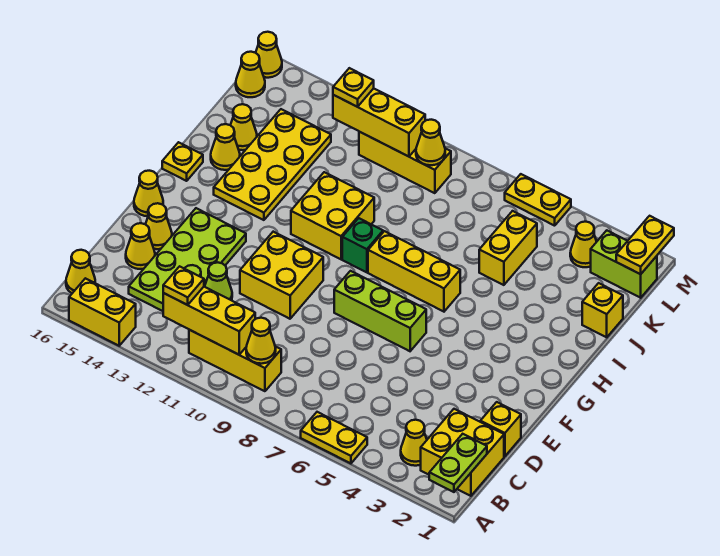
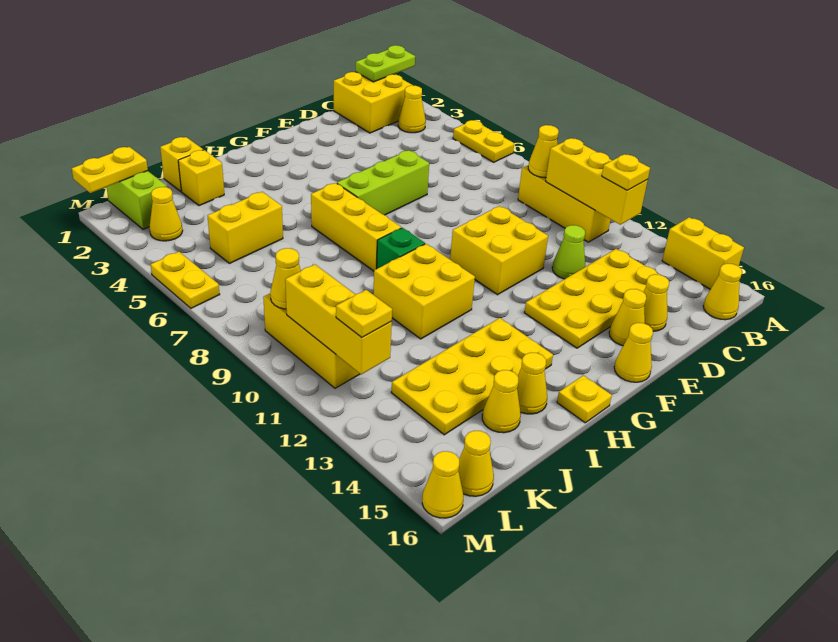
lime 2x4 plate [129,208,246,311] -> yellow 2x4 plate [524,249,659,348]
yellow 1x1 brick [480,402,521,456] -> yellow 1x1 brick moved to [178,150,224,206]
lime 1x3 brick [334,271,426,351] -> lime 1x3 brick turned to [337,150,429,215]

